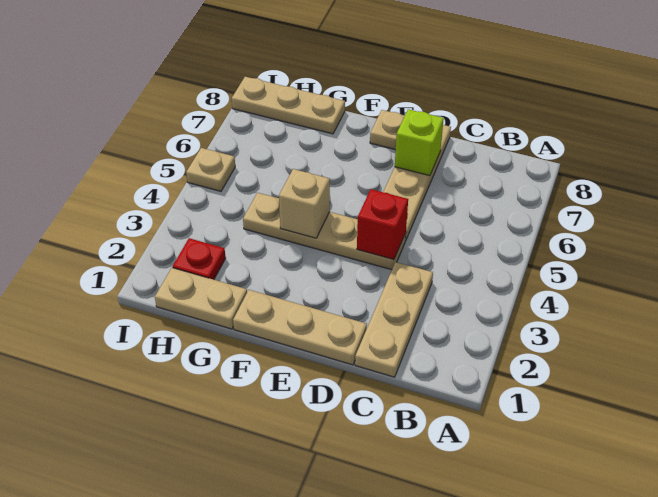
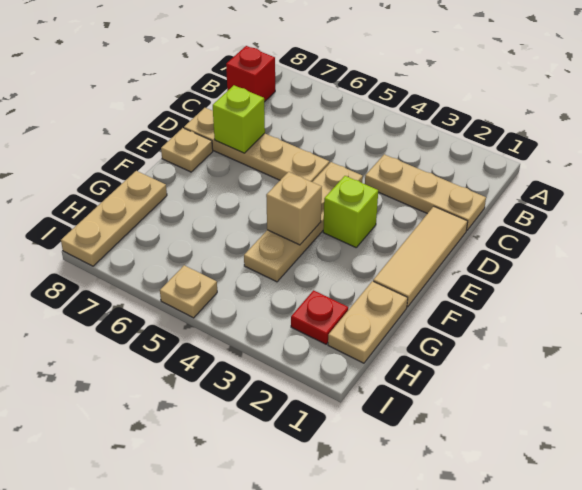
tan 1x3 plate [233,290,367,365] -> tan 1x3 tile [373,206,468,307]
red 1x1 brick [357,189,408,260] -> red 1x1 brick moved to [226,46,275,102]
none -> lime 1x1 brick [323,176,378,247]

